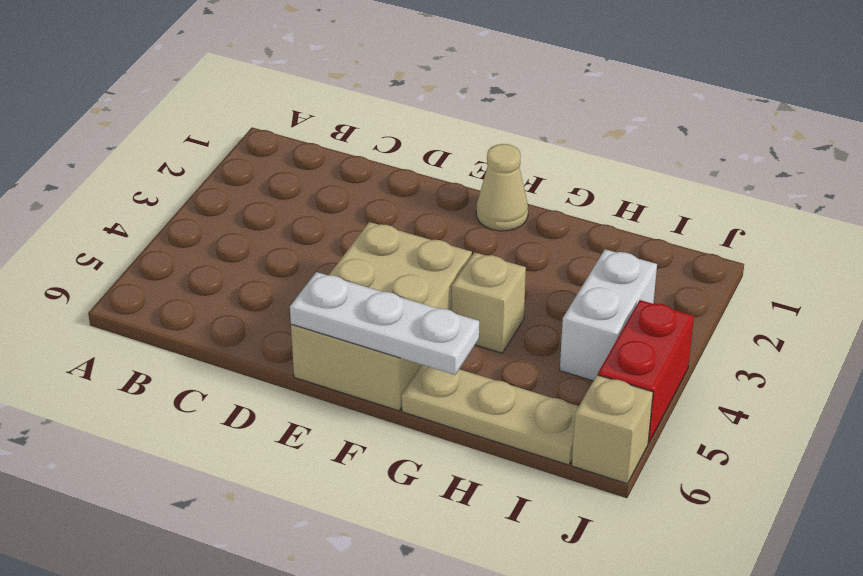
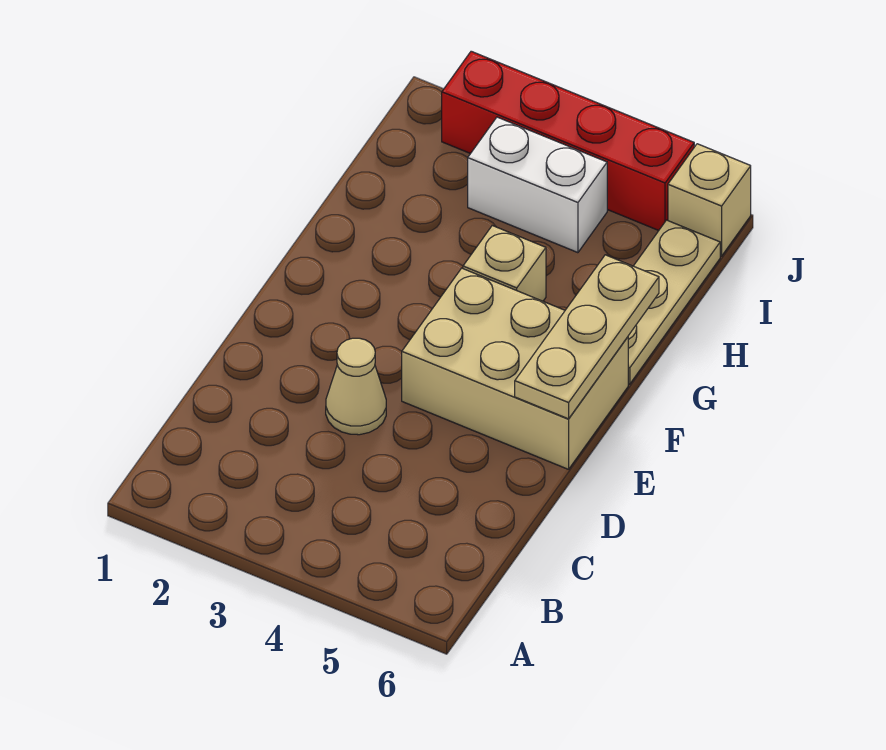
white 1x3 plate [290,272,479,375] -> tan 1x3 plate [515,255,659,419]
tan 1x1 cone [476,144,528,231] -> tan 1x1 cone moved to [326,338,386,435]
red 1x2 brick [598,300,694,443] -> red 1x4 brick [442,51,694,230]

